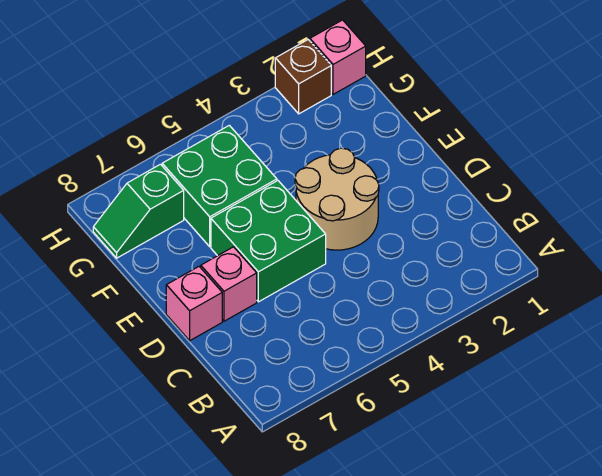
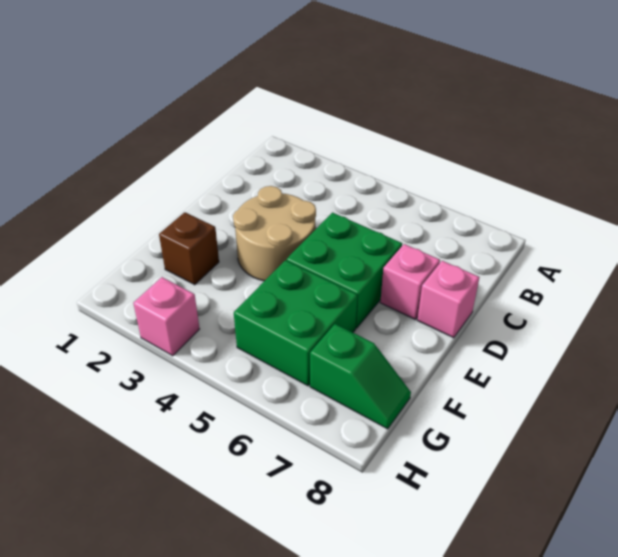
pink 1x1 brick [310,20,366,94] -> pink 1x1 brick moved to [133,277,199,356]
brown 1x1 brick [275,40,331,114] -> brown 1x1 brick moved to [159,212,219,285]

